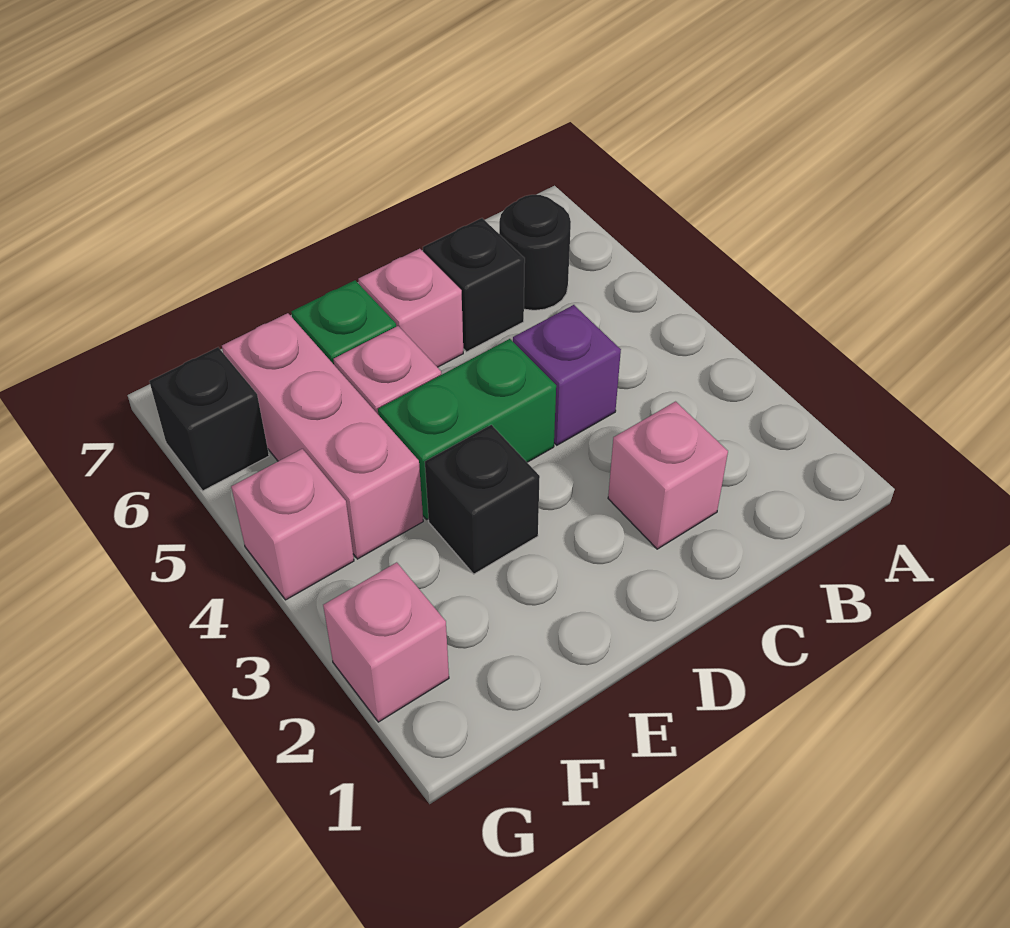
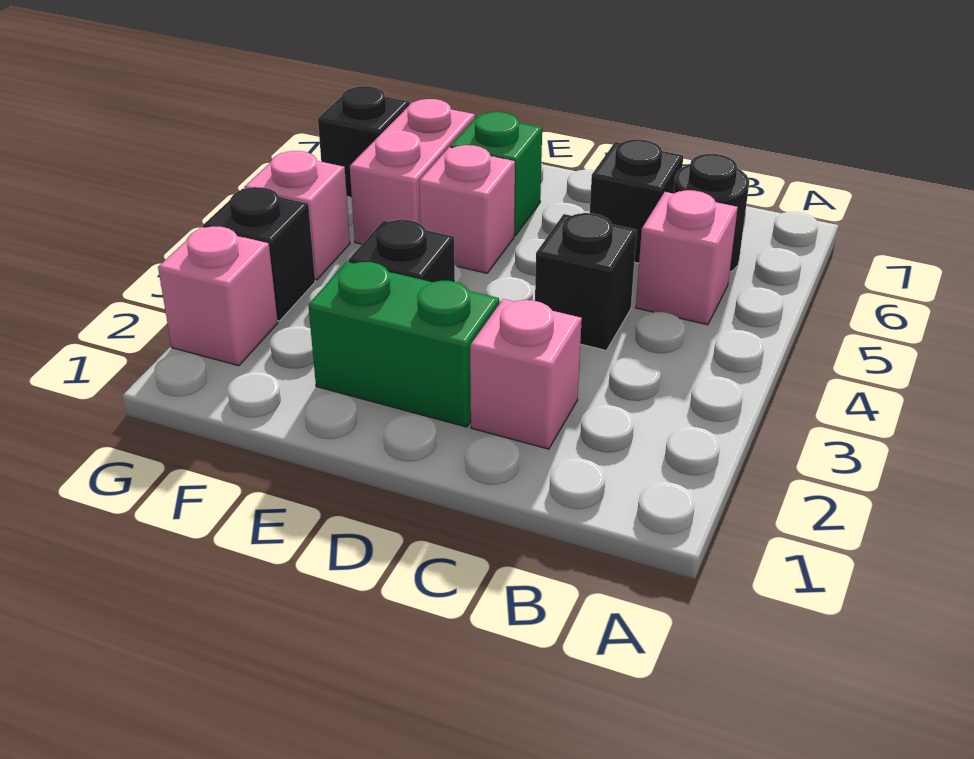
purple 1x1 brick [513,305,621,445] -> black 1x1 brick [535,213,637,350]
green 1x2 brick [378,339,556,519] -> green 1x2 brick moved to [308,262,499,427]
pink 1x1 brick [358,249,463,367] -> pink 1x1 brick moved to [636,190,738,325]
pink 1x3 brick [222,313,423,559] -> pink 1x2 brick [350,99,475,244]
none -> black 1x1 brick [203,187,315,321]

